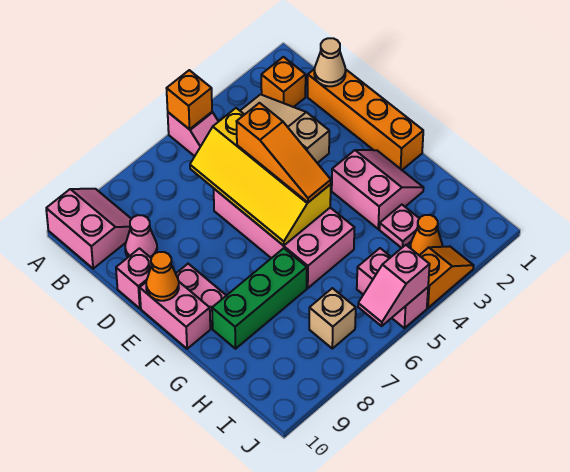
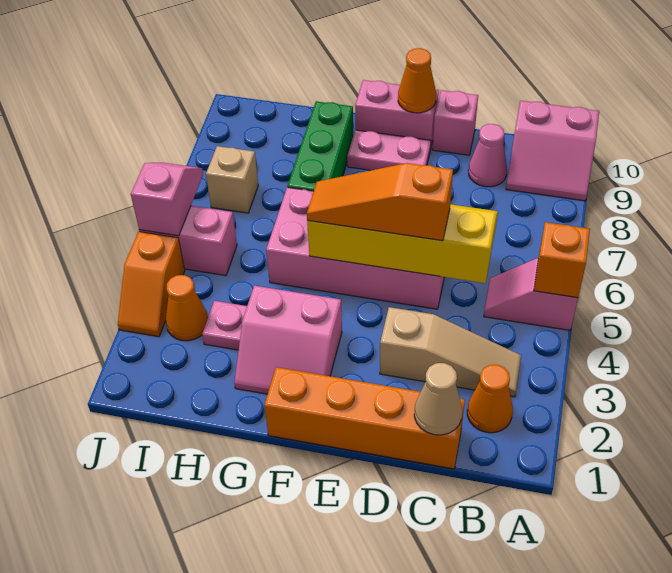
orange 1x1 brick [261,57,306,107] -> orange 1x1 cone [467,365,513,433]

